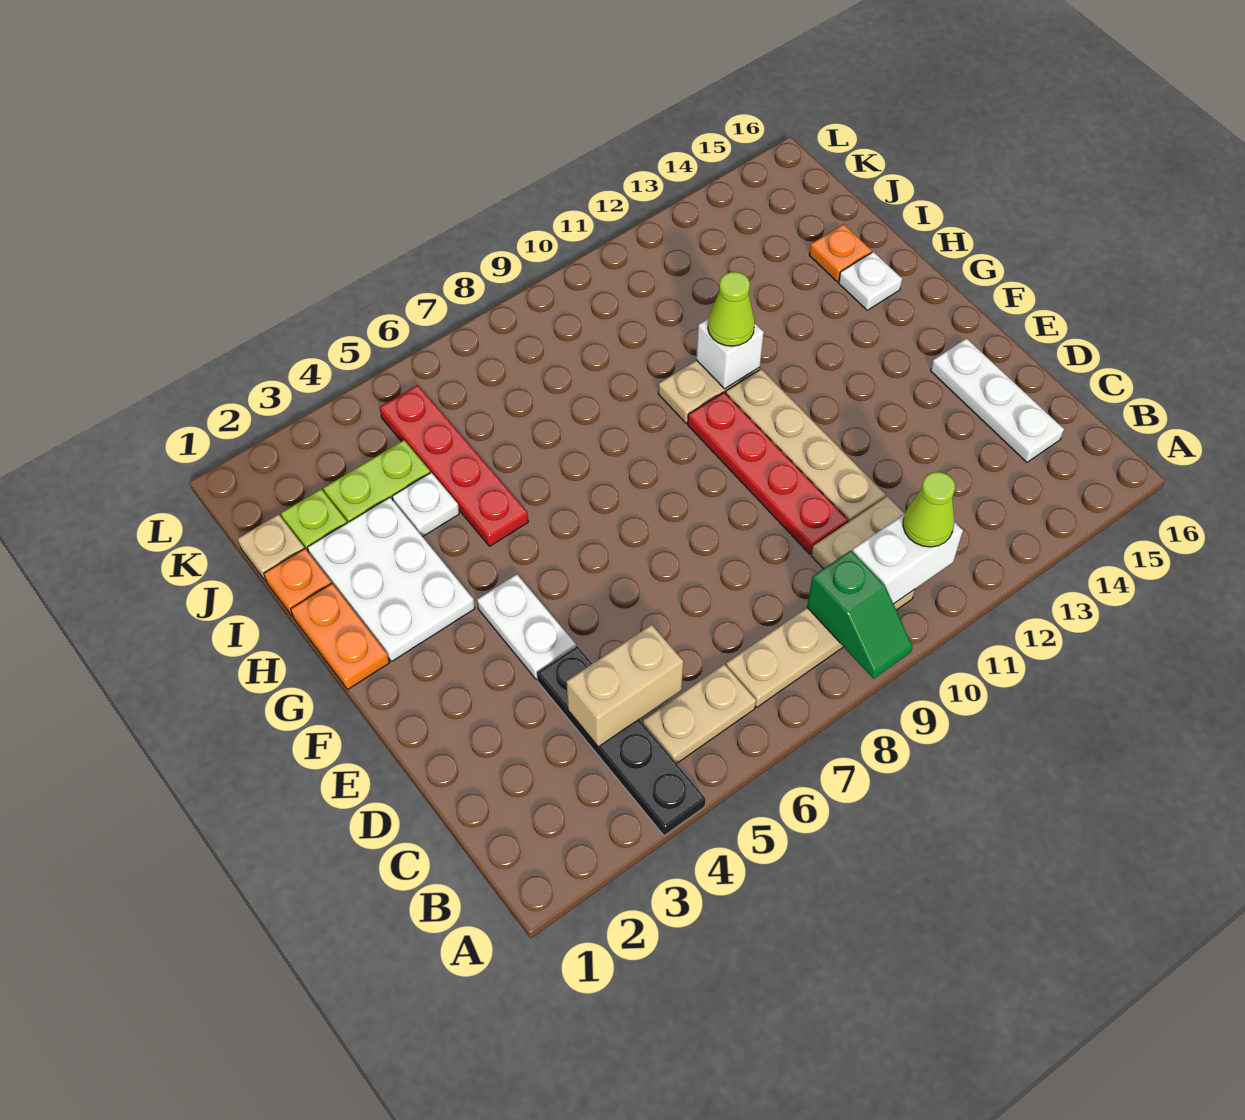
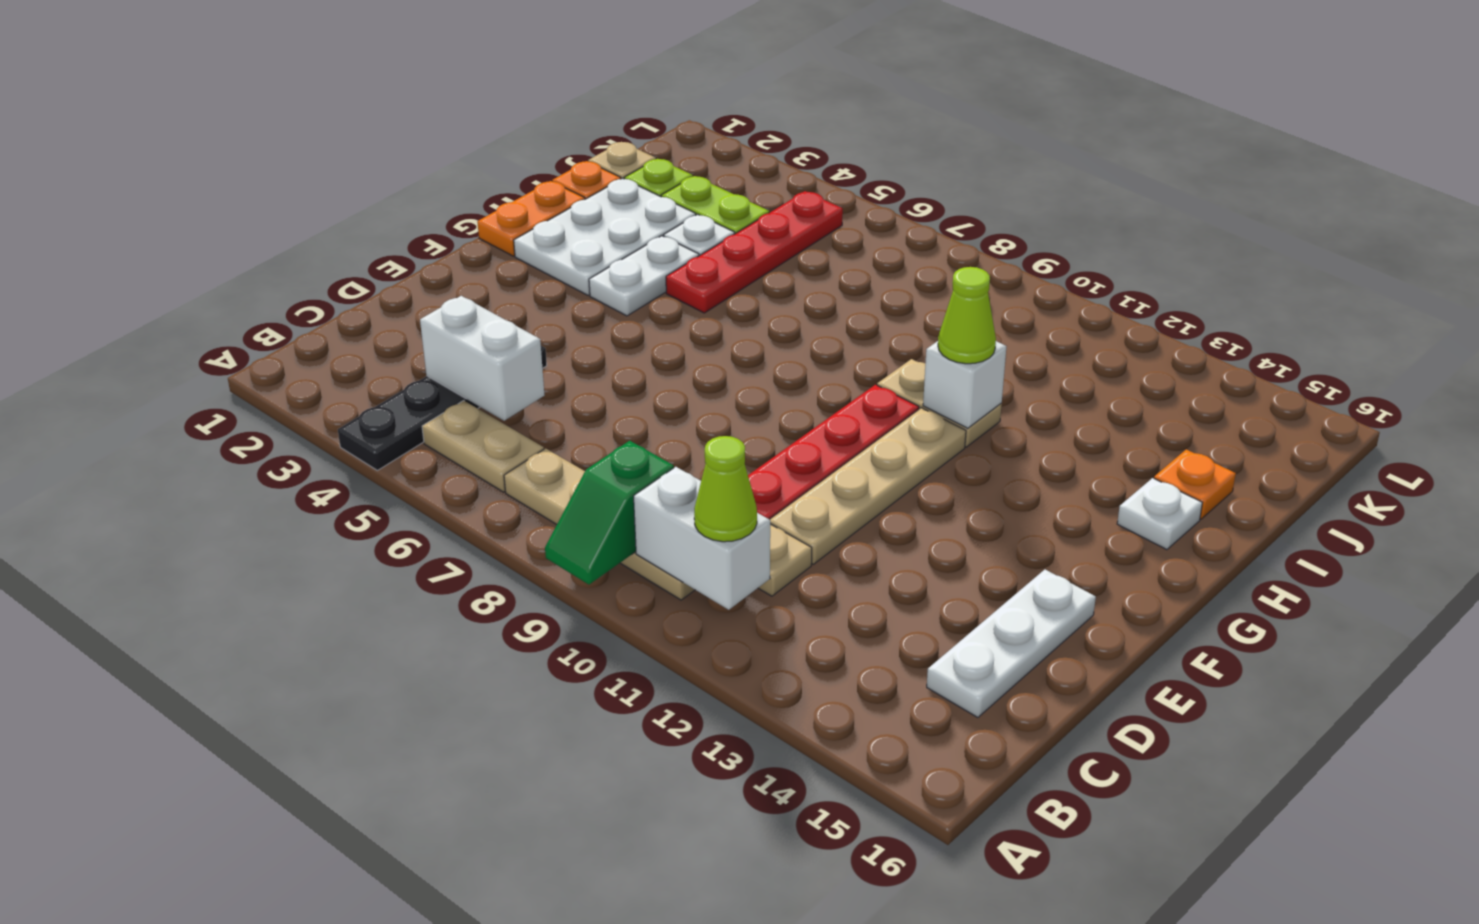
tan 1x2 brick [566,625,683,747] -> white 1x2 brick [420,296,544,421]
white 1x2 plate [477,574,576,680] -> white 1x2 plate moved to [589,236,699,316]

